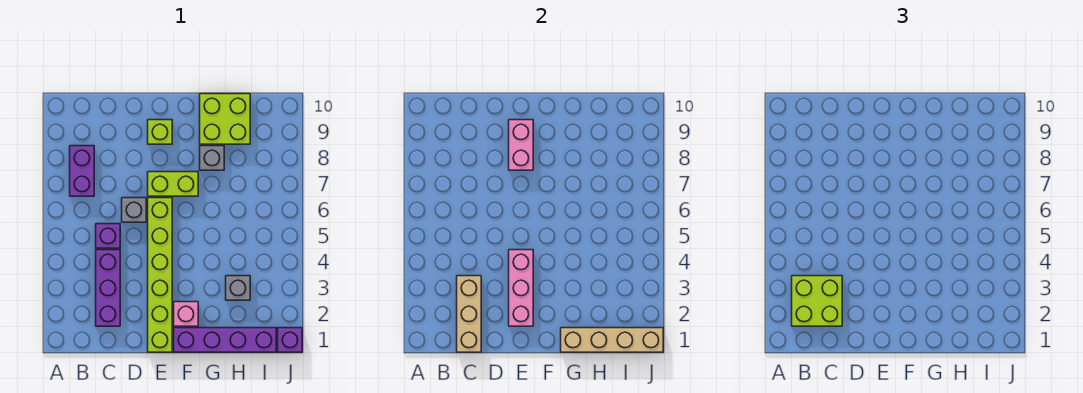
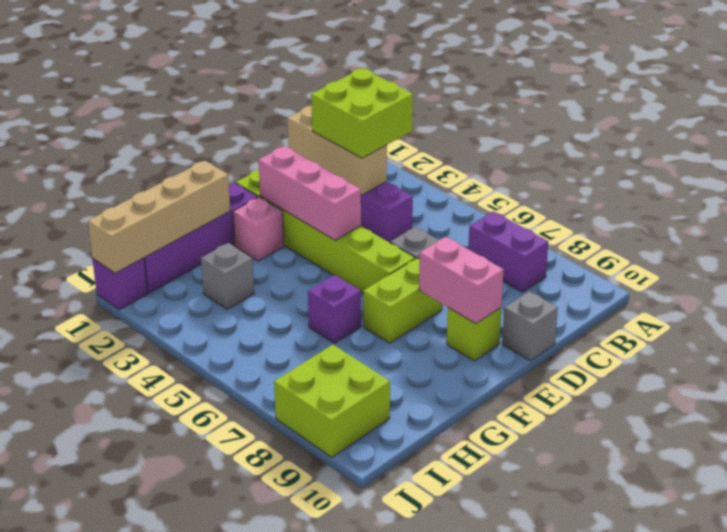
purple 1x1 brick [96,224,120,248] -> purple 1x1 brick moved to [308,275,361,343]
grey 1x1 brick [200,146,224,170] -> grey 1x1 brick moved to [502,291,558,361]
lime 2x2 brick [200,94,250,144] -> lime 2x2 brick moved to [274,345,390,457]

